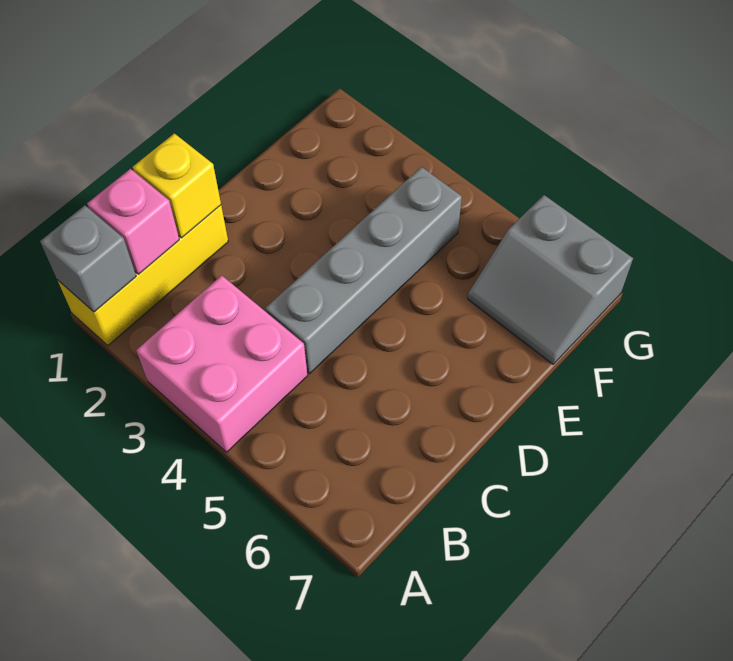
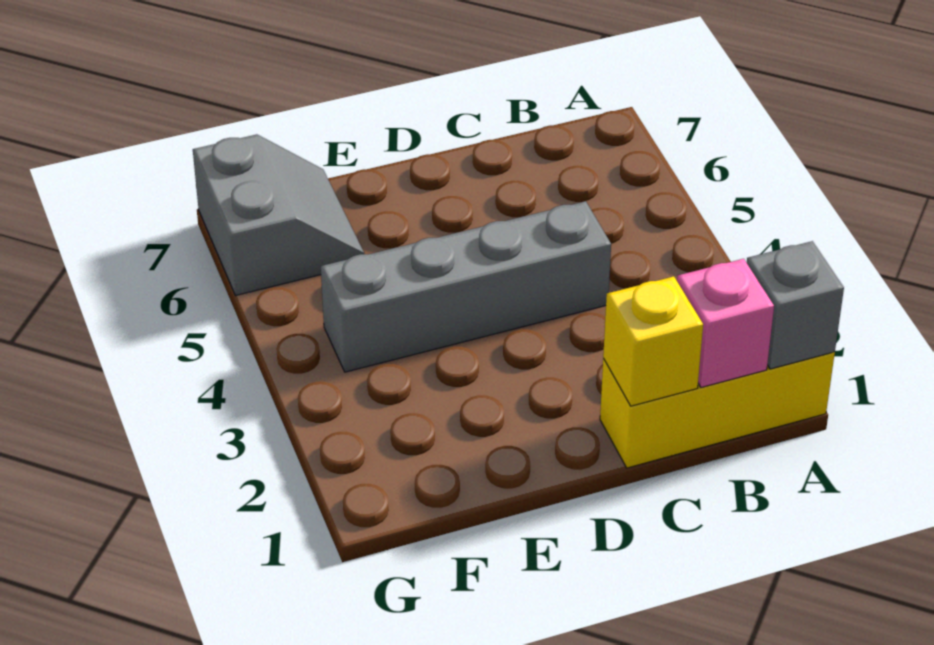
pink 2x2 brick [137,275,307,452] -> none

